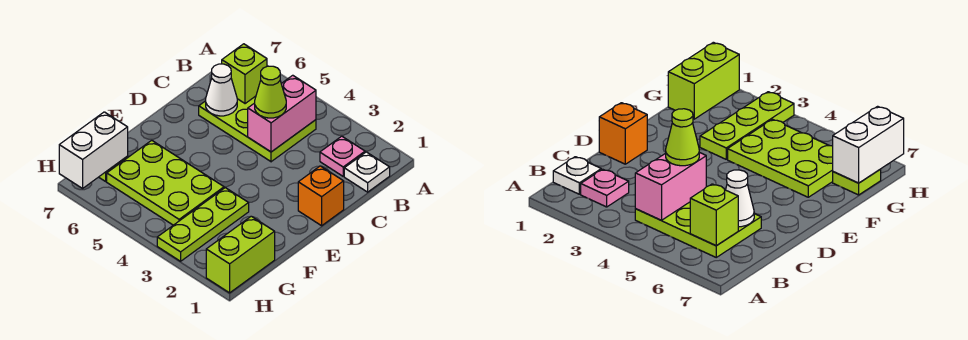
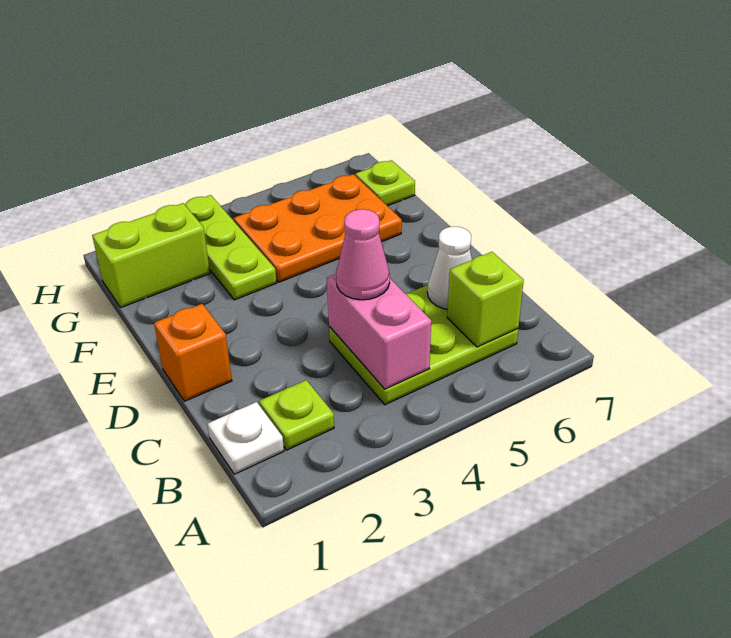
pink 1x1 plate [320,136,365,176] -> lime 1x1 plate [259,380,334,450]
lime 1x1 cone [255,66,286,118] -> pink 1x1 cone [336,209,390,300]
lime 2x3 plate [107,140,224,225] -> orange 2x3 plate [234,174,402,282]
lime 1x2 brick [206,216,275,293] -> lime 1x2 brick turned to [92,203,210,307]
white 1x2 brick [59,112,128,188] -> none

